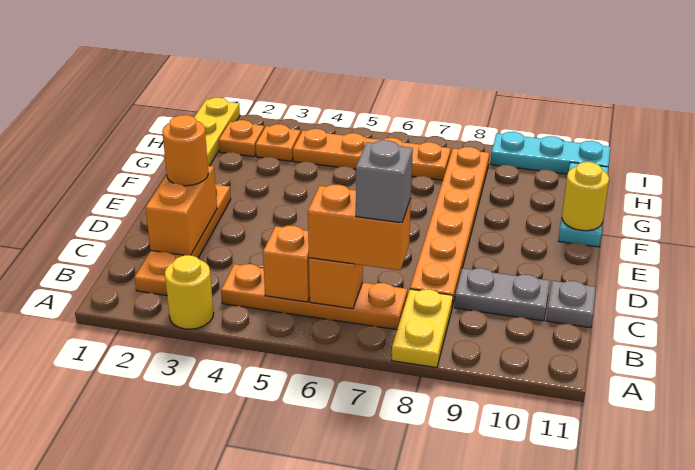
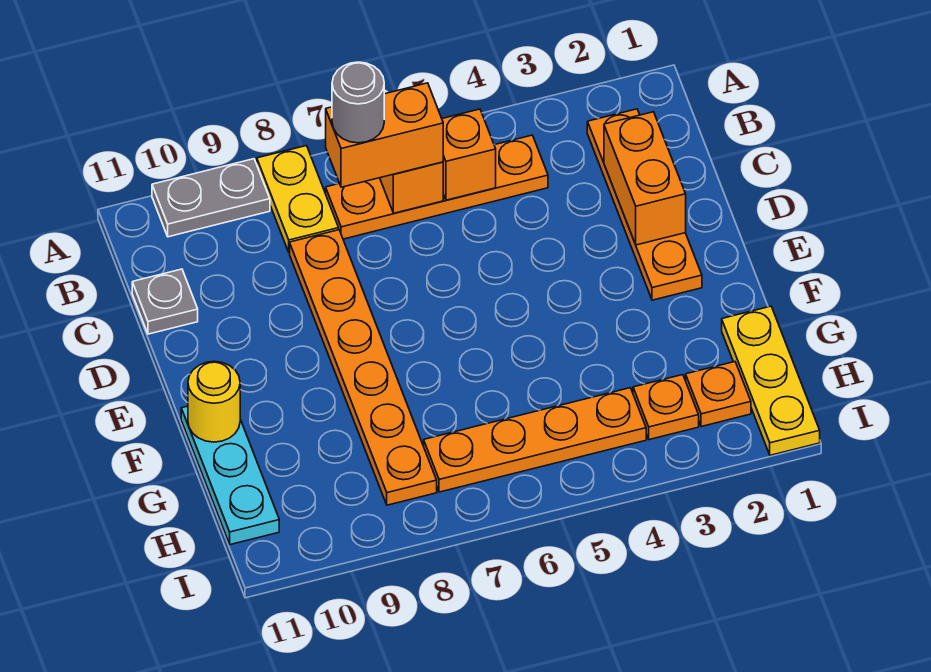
yellow 1x1 round brick [165,255,214,329] -> none
grey 1x1 brick [356,140,413,223] -> grey 1x1 round brick [332,62,384,143]
grey 1x2 plate [455,268,550,321] -> grey 1x2 plate moved to [152,159,270,237]
orange 1x1 round brick [162,115,208,186] -> none
cyan 1x3 plate [491,132,610,174] -> none

